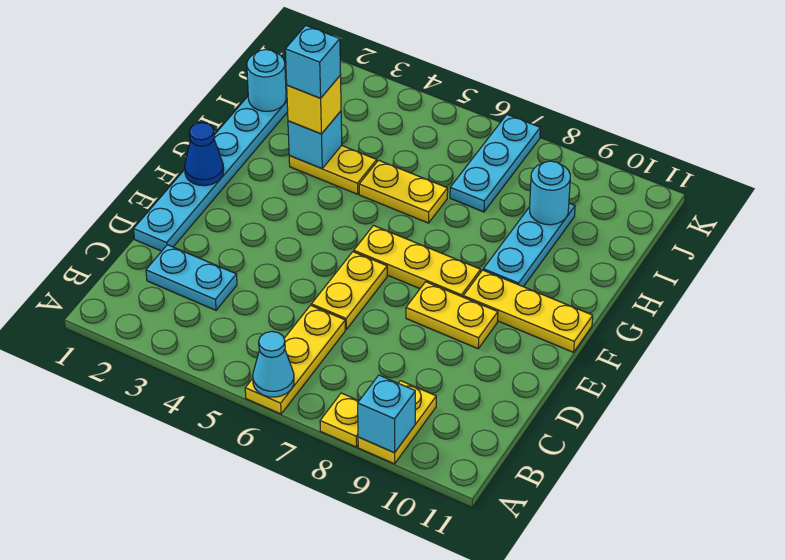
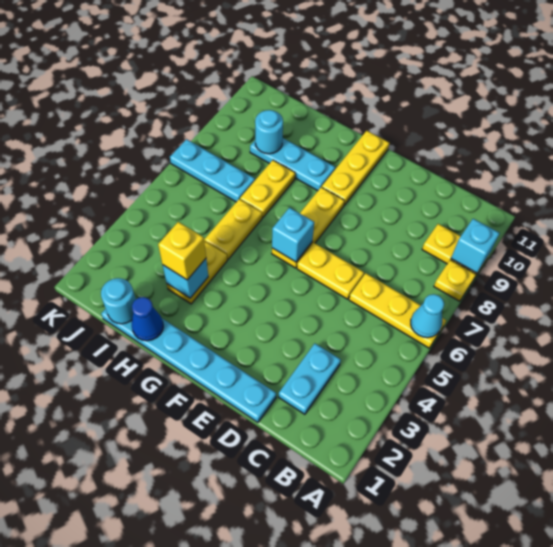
yellow 1x2 plate [406,282,498,348] -> yellow 1x2 plate moved to [240,160,295,217]
blue 1x1 cone [185,123,224,186] -> blue 1x1 cone moved to [132,297,163,341]
cyan 1x1 brick [285,26,341,98] -> cyan 1x1 brick moved to [272,208,314,262]

